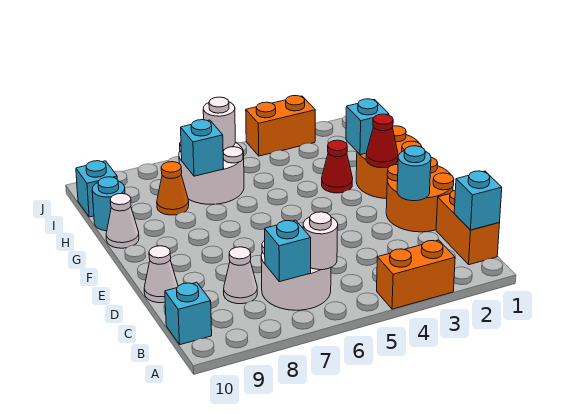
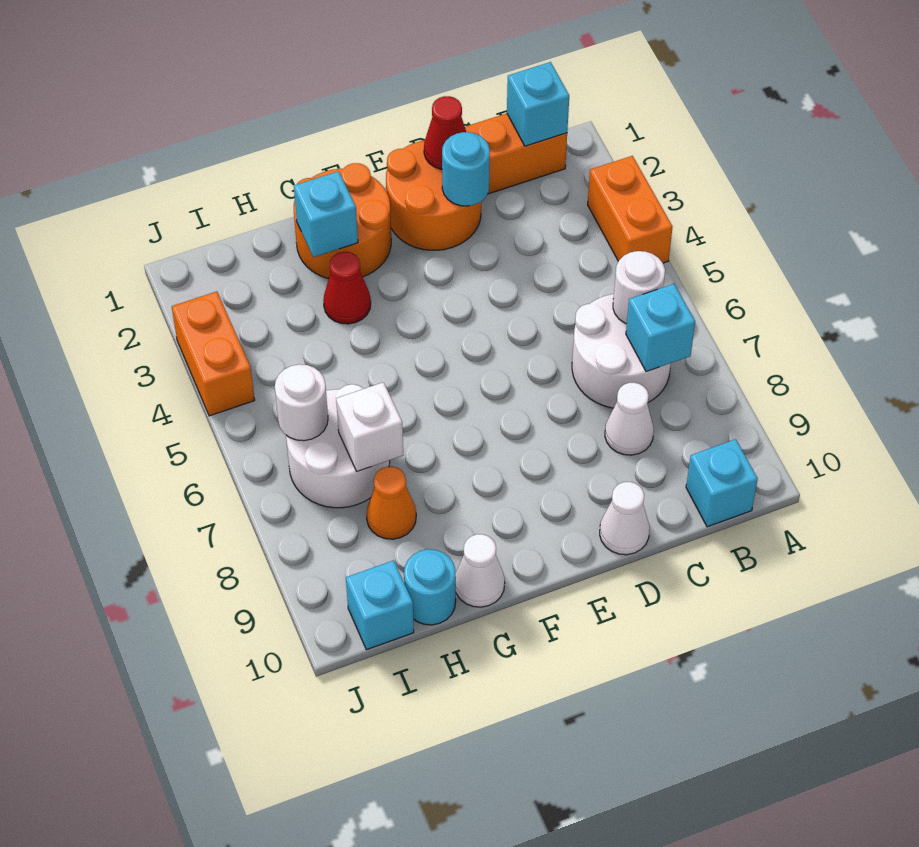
red 1x1 cone [366,114,398,168] -> red 1x1 cone moved to [424,96,466,169]
cyan 1x1 brick [181,120,224,176] -> white 1x1 brick [336,382,403,471]

